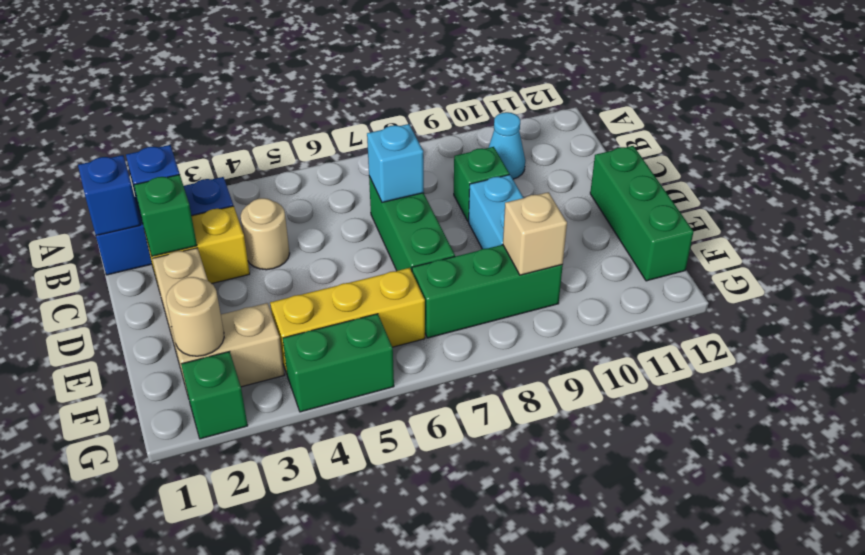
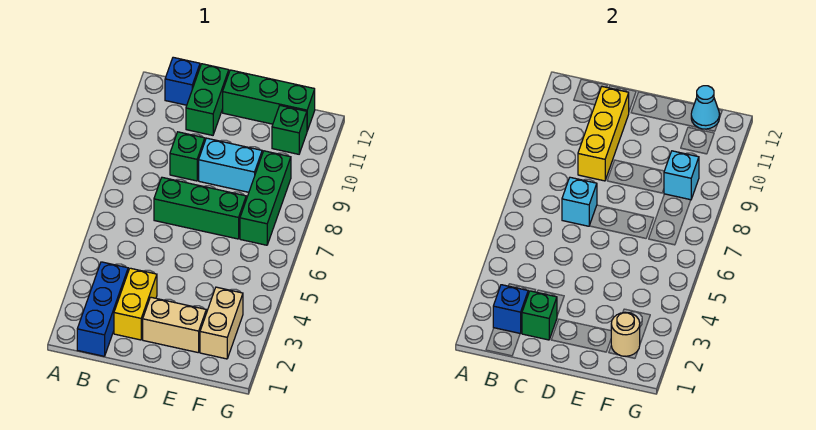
blue 1x1 brick [78,155,141,235] -> blue 1x1 brick moved to [165,57,200,105]
cyan 1x1 cone [489,112,525,179] -> cyan 1x1 cone moved to [691,86,720,129]
tan 1x1 round brick [241,198,290,270] -> none
yellow 1x3 brick [270,268,425,373] -> yellow 1x3 brick moved to [578,87,629,181]
tan 1x1 brick [503,192,567,275] -> cyan 1x1 brick [664,151,699,200]
green 1x1 brick [181,351,248,439] -> green 1x1 brick moved to [272,106,307,154]
green 1x2 brick [283,314,394,412] -> green 1x2 brick moved to [186,64,229,135]

